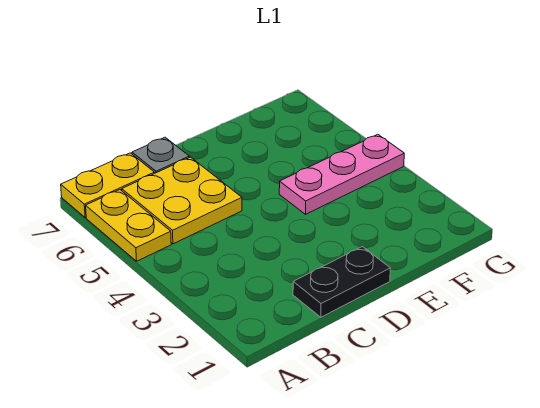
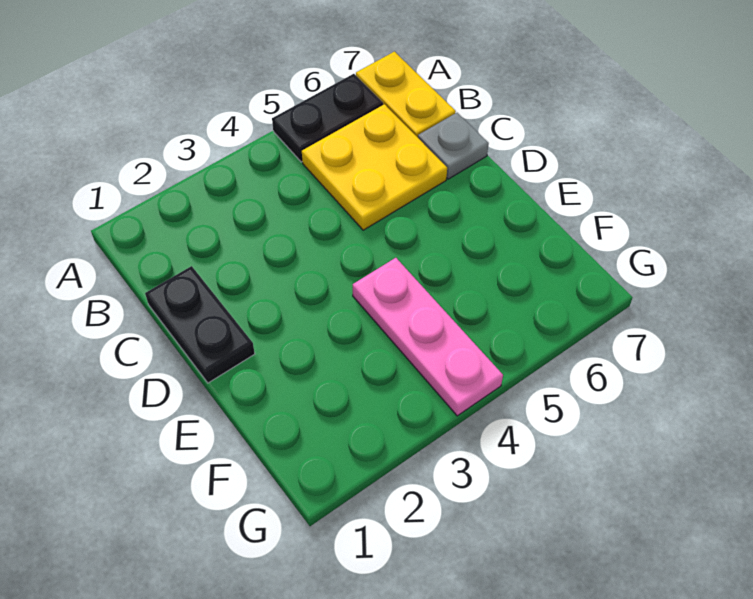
yellow 1x2 plate [86,190,171,261] -> black 1x2 plate [272,74,383,162]

